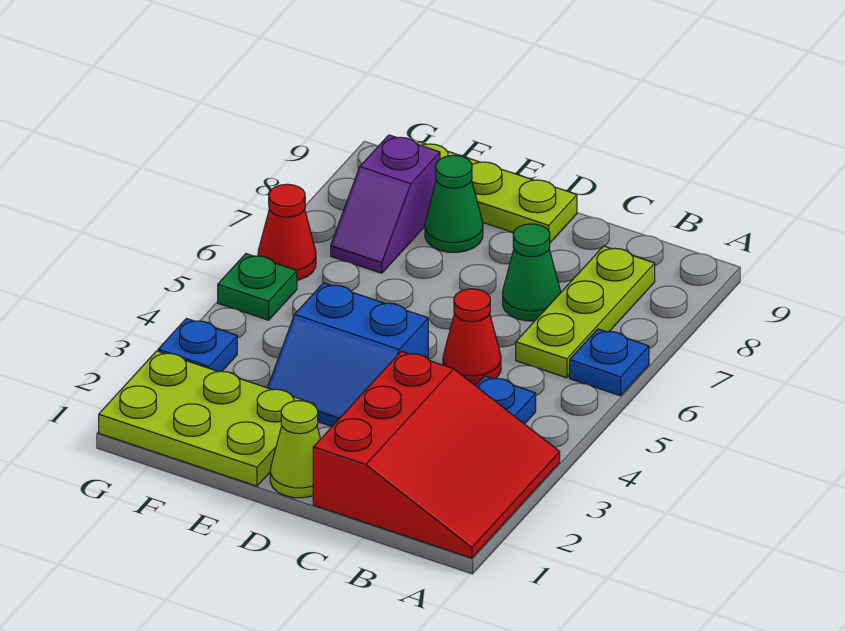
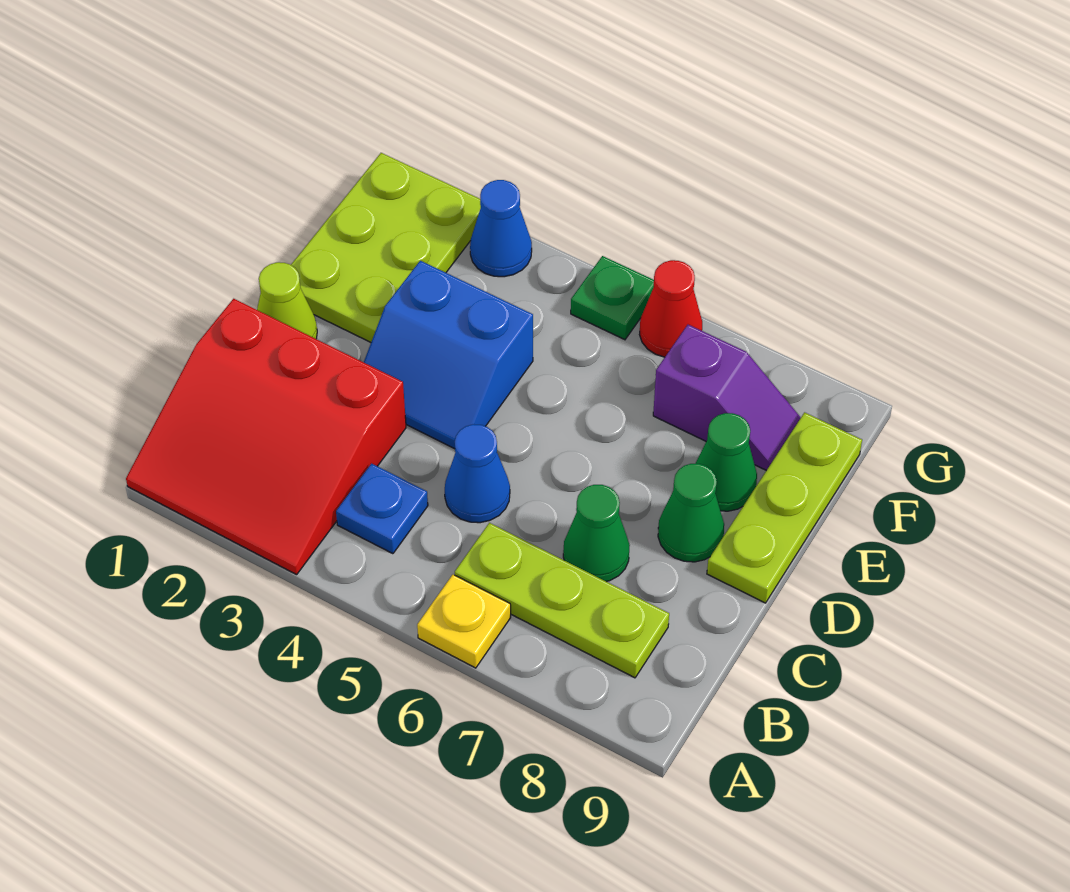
blue 1x1 plate [570,329,649,396] -> yellow 1x1 plate [417,575,511,668]
red 1x1 cone [443,289,501,386] -> blue 1x1 cone [445,424,510,523]
blue 2x2 slope [268,283,428,426] -> blue 2x2 slope turned to [364,261,533,449]
none -> green 1x1 cone [658,464,724,562]
purple 1x2 slope [331,135,440,273] -> purple 1x2 slope turned to [653,325,801,470]
blue 1x1 plate [158,319,237,372] -> blue 1x1 cone [470,180,532,277]

